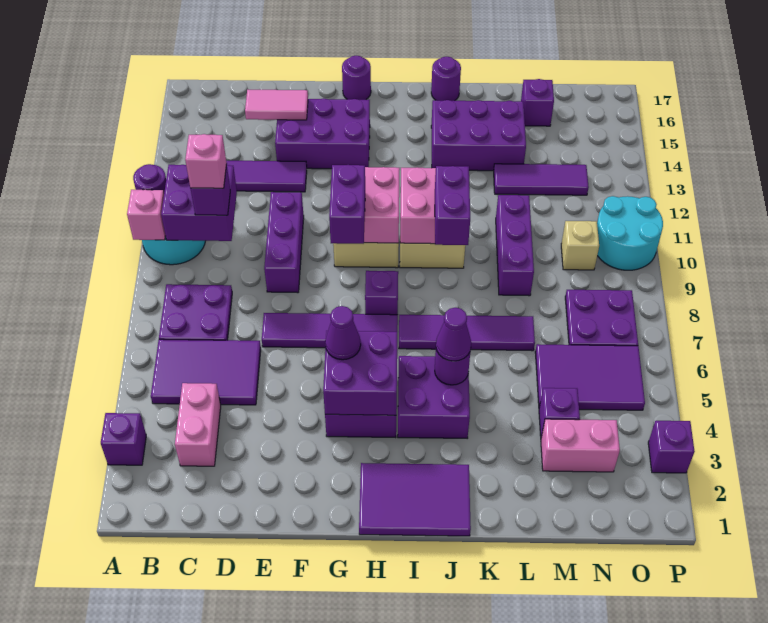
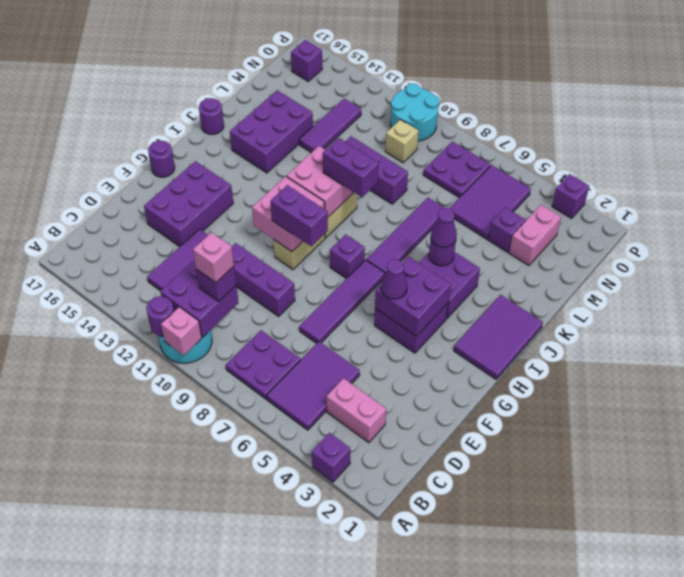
pink 1x2 tile [245,89,308,120] -> none
purple 1x1 brick [521,79,554,126] -> purple 1x1 brick moved to [291,40,322,81]

